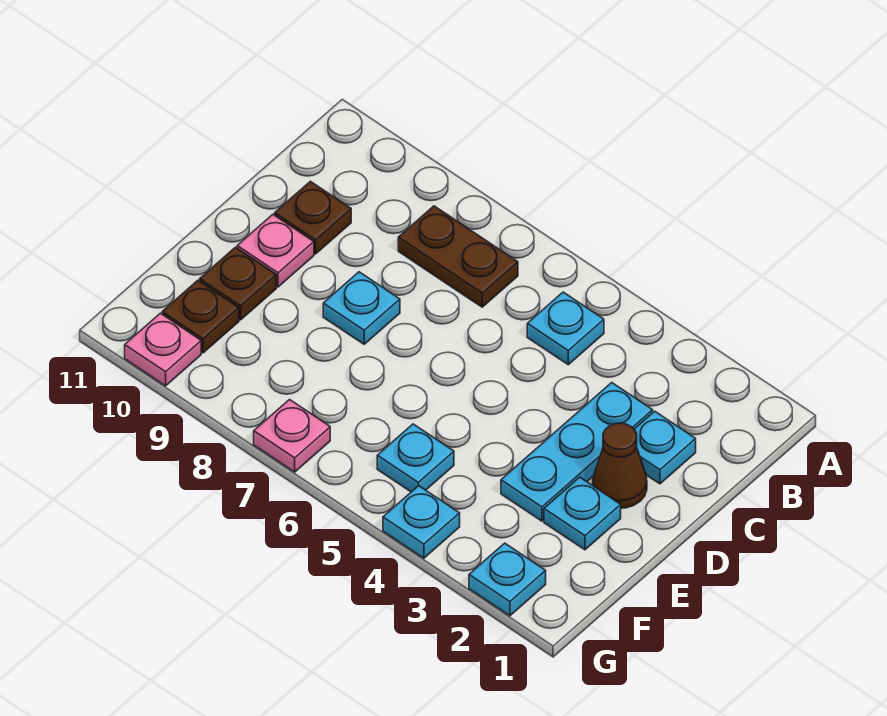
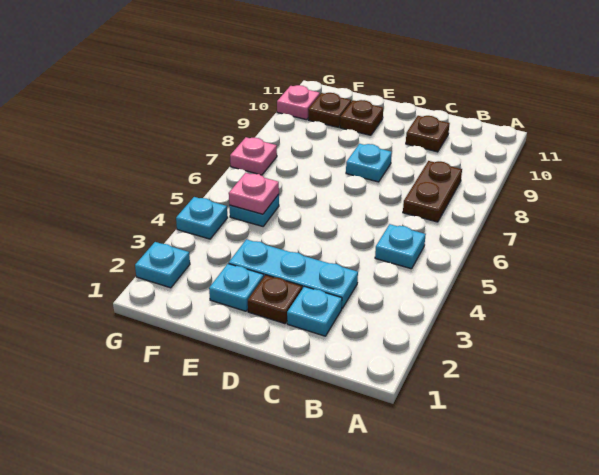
brown 1x1 cone [593,423,647,508] -> brown 1x1 plate [248,275,302,324]
pink 1x1 plate [237,215,314,287] -> pink 1x1 plate moved to [229,173,279,214]

